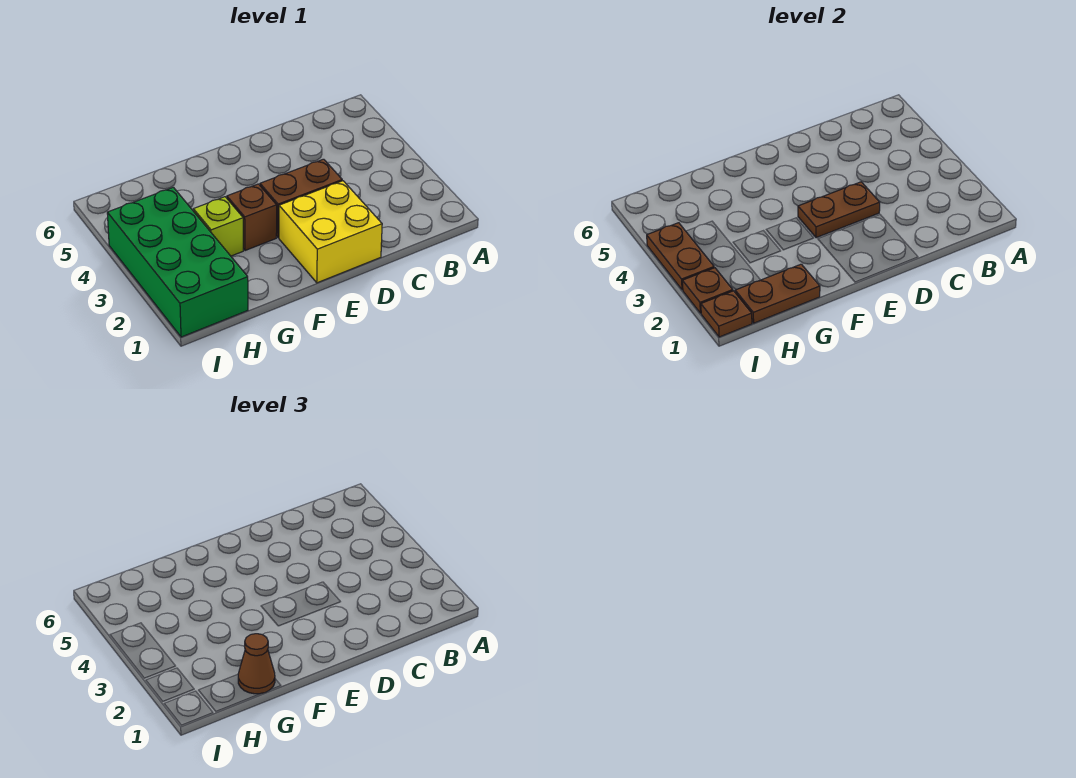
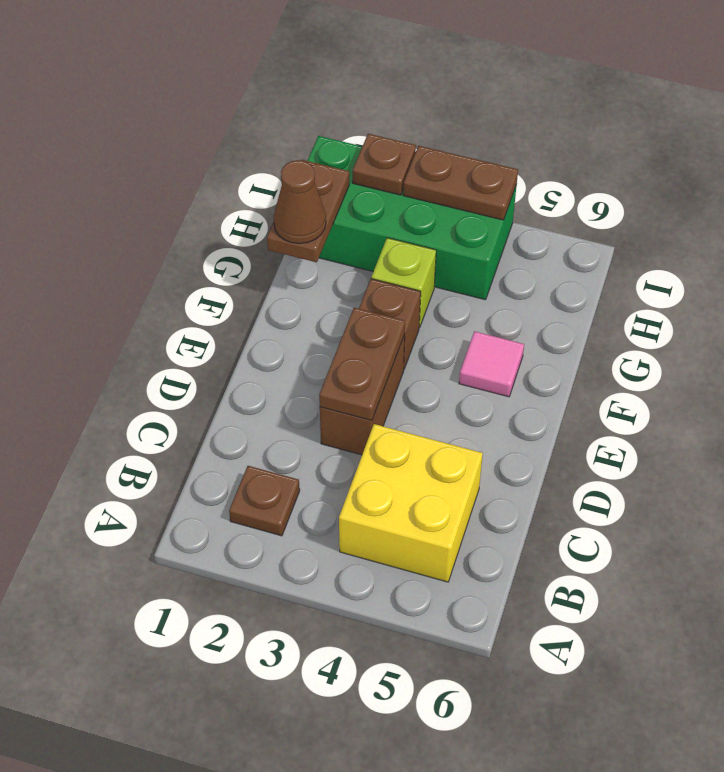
yellow 2x2 brick [279,181,382,283] -> yellow 2x2 brick moved to [339,424,483,582]
none -> pink 1x1 tile [459,331,524,397]
brown 1x1 plate [701,291,752,337] -> brown 1x1 plate moved to [229,466,300,536]

